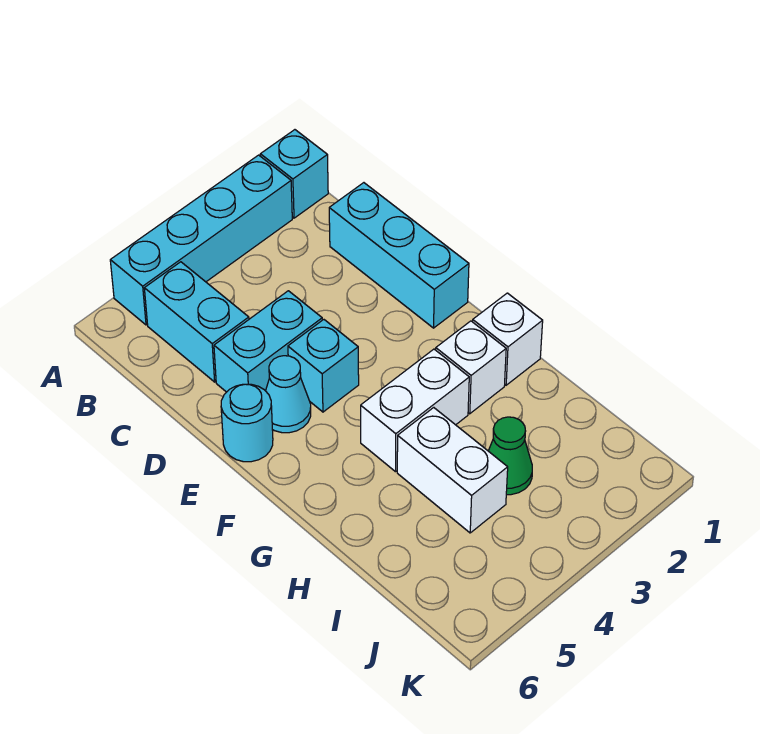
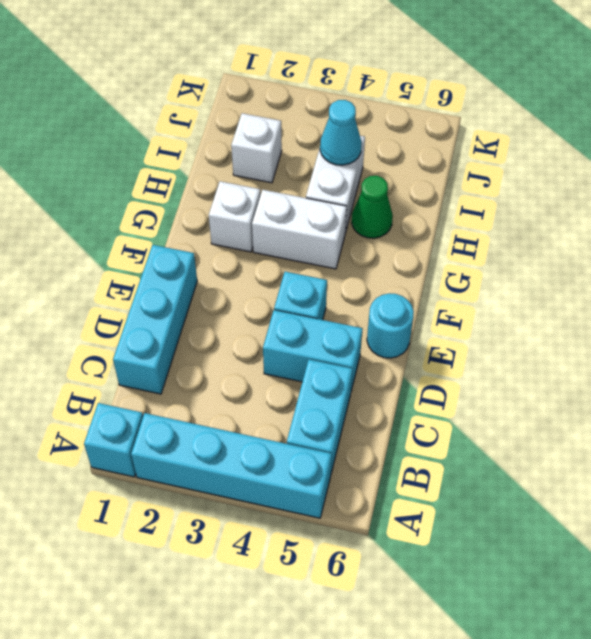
cyan 1x1 cone [266,356,311,433] -> cyan 1x1 cone moved to [320,100,362,165]
white 1x1 brick [473,293,543,385] -> white 1x1 brick moved to [231,113,282,183]
green 1x1 cone [489,417,532,495] -> green 1x1 cone moved to [352,176,393,238]

